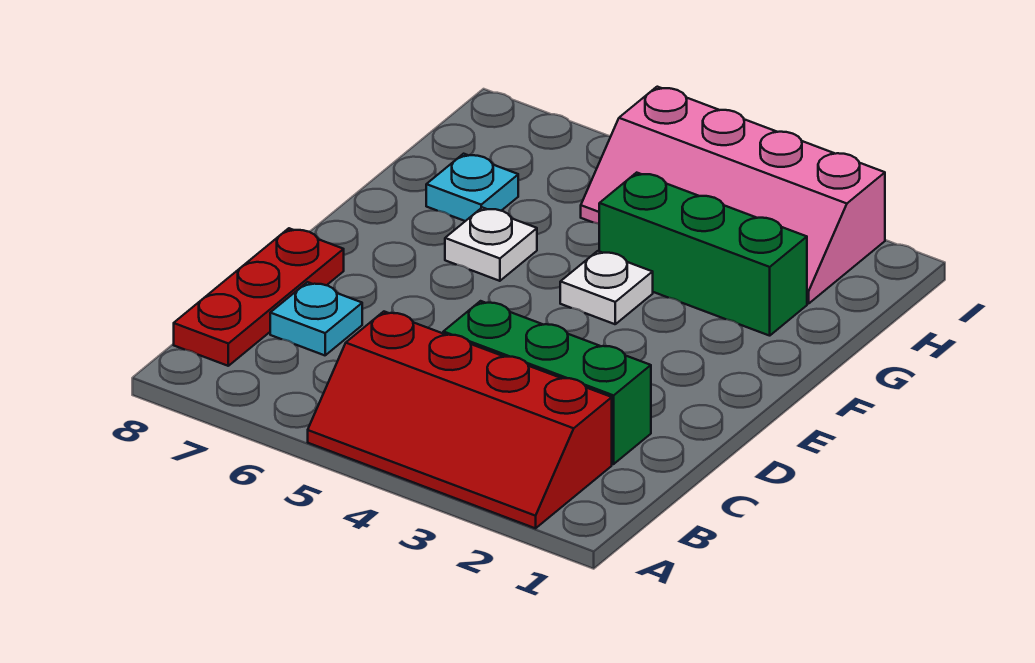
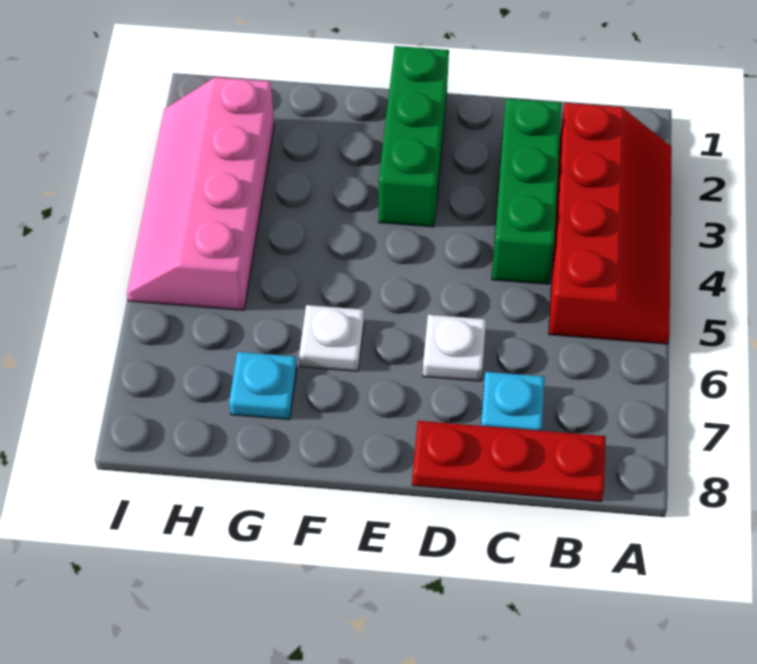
white 1x1 plate [560,251,653,324] -> white 1x1 plate moved to [423,315,486,381]
green 1x3 brick [599,173,807,336] -> green 1x3 brick moved to [379,46,449,227]
pink 2x4 slope [581,87,885,303] -> pink 2x4 slope turned to [127,77,274,310]

